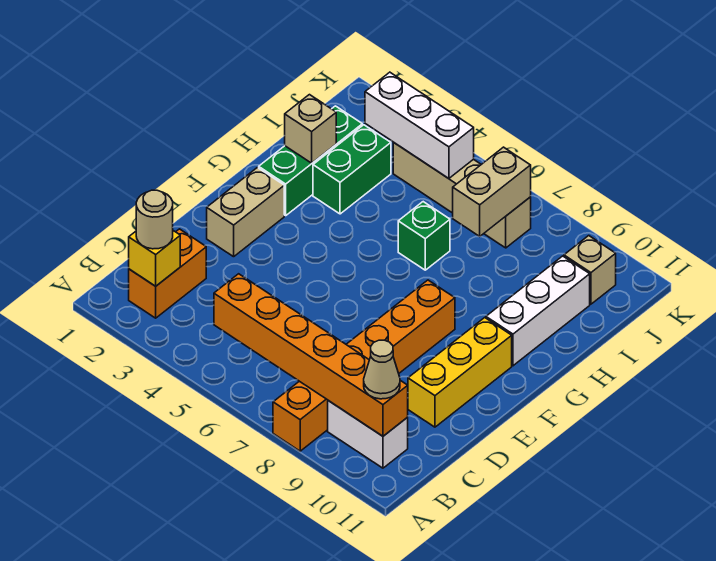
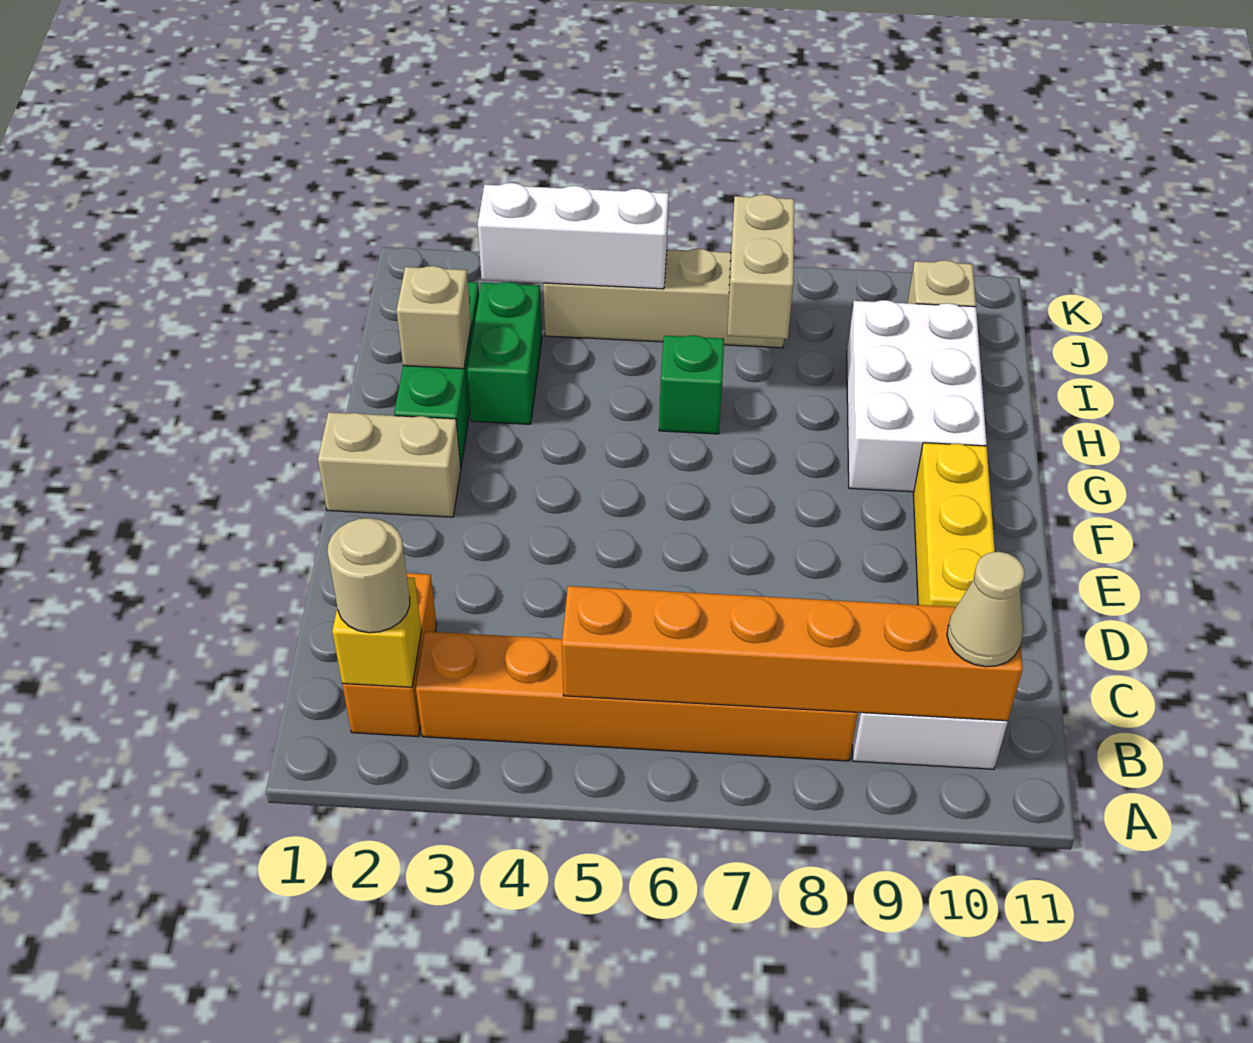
orange 1x6 brick [273,280,455,451] -> orange 1x6 brick turned to [416,631,858,761]
tan 1x2 brick [207,168,284,257] -> tan 1x2 brick turned to [318,412,461,517]
white 1x3 brick [486,256,590,366] -> white 2x3 brick [847,300,987,492]

